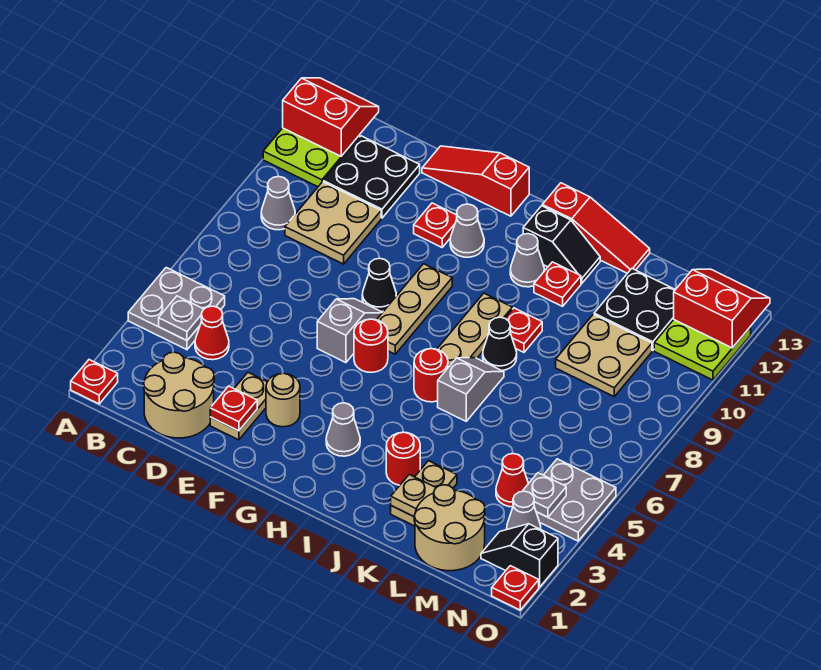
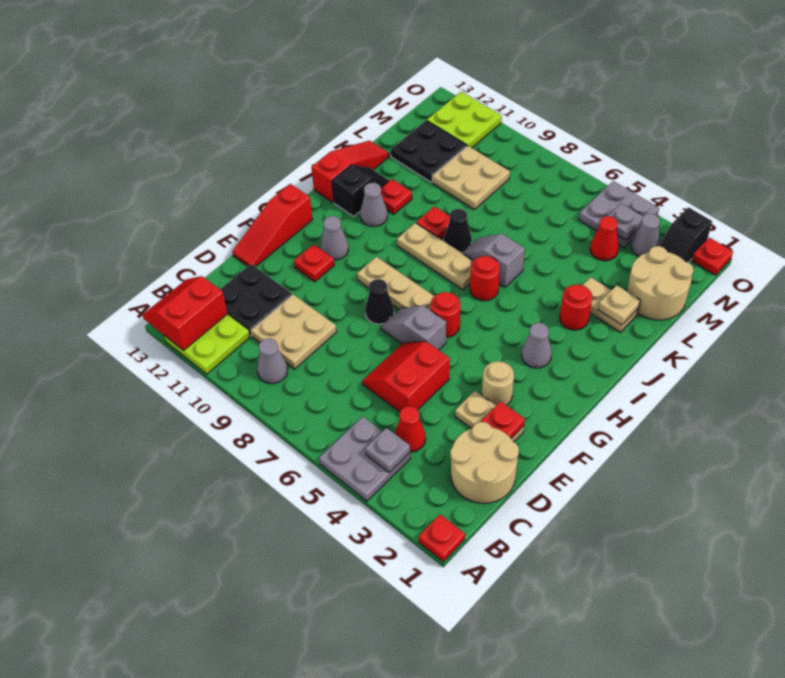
red 2x2 slope [674,269,770,348] -> red 2x2 slope moved to [362,341,450,412]

